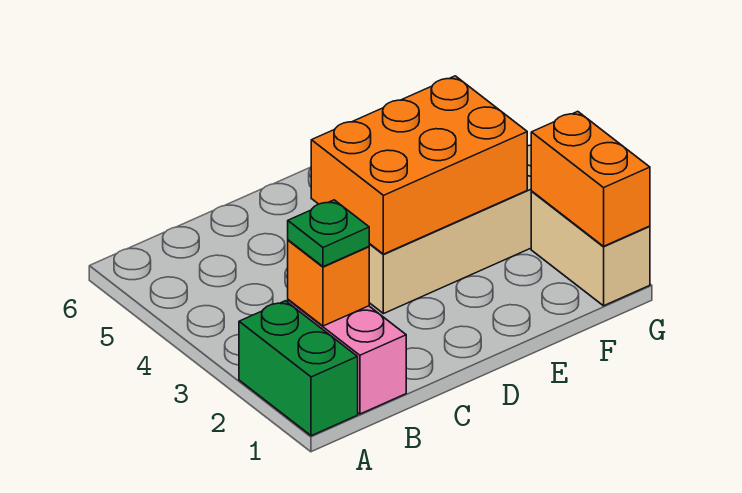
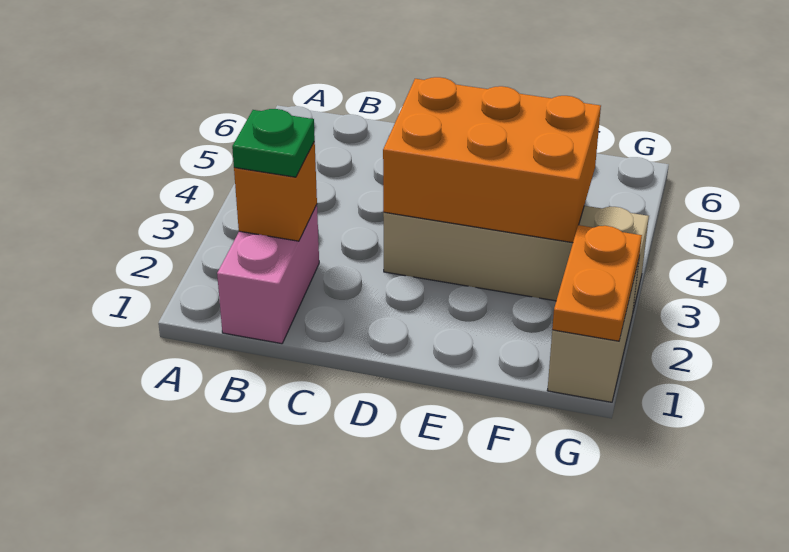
green 1x2 brick [239,301,358,436] -> none
orange 1x2 brick [531,111,650,246] -> orange 1x2 plate [552,225,642,341]

